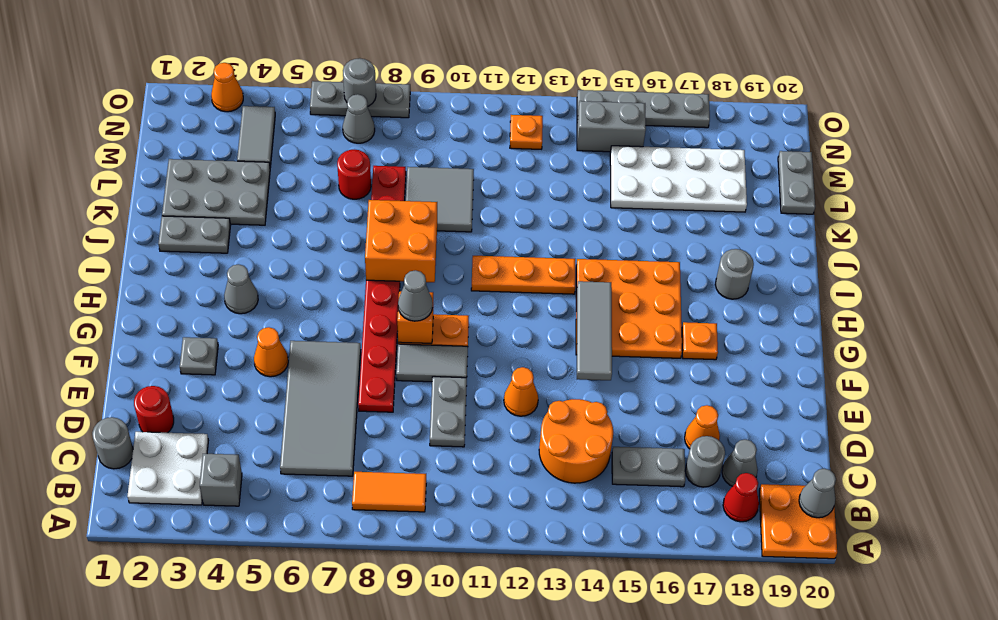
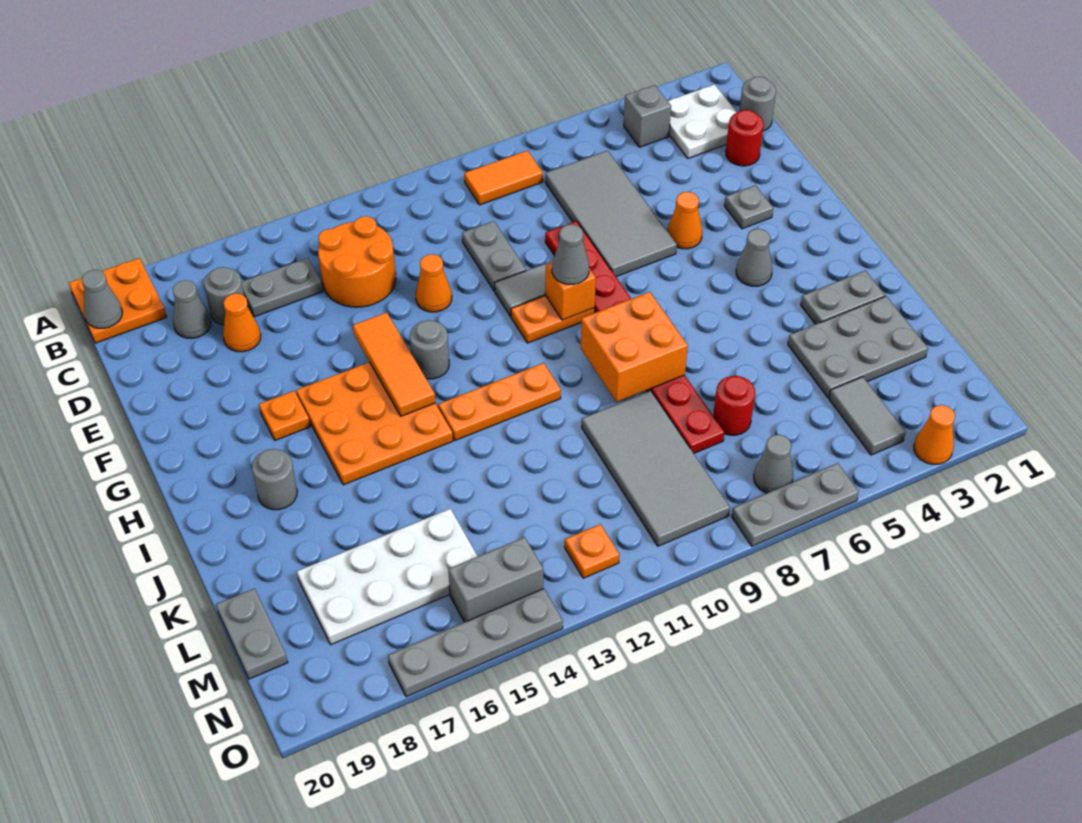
red 1x1 cone [723,473,759,522] -> none
grey 1x3 tile [577,281,612,380] -> orange 1x3 tile [353,312,435,416]
grey 2x2 tile [406,167,474,232] -> grey 2x4 tile [582,391,730,546]
grey 1x1 round brick [343,58,376,106] -> grey 1x1 round brick moved to [410,320,449,379]

